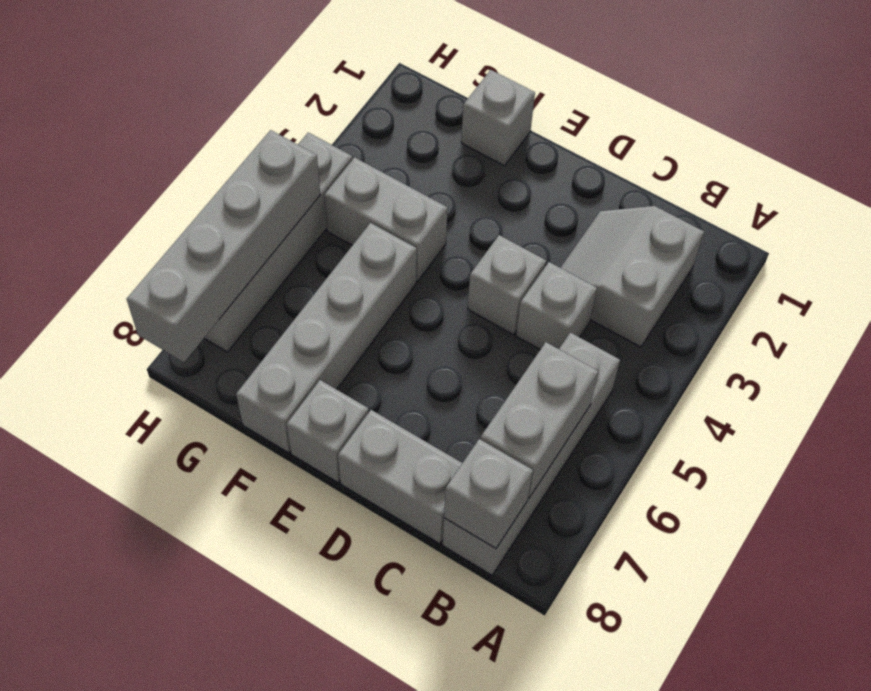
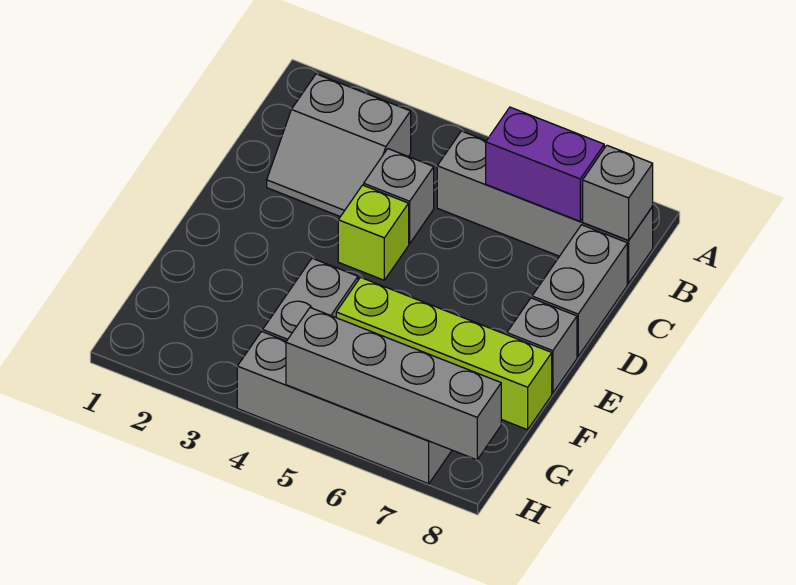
grey 1x2 brick [481,342,598,498] -> purple 1x2 brick [486,107,604,221]
grey 1x1 brick [468,235,546,335] -> lime 1x1 brick [338,185,409,280]
grey 1x1 brick [461,70,535,166] -> none
grey 1x4 brick [236,223,417,453] -> lime 1x4 brick [336,277,552,430]

